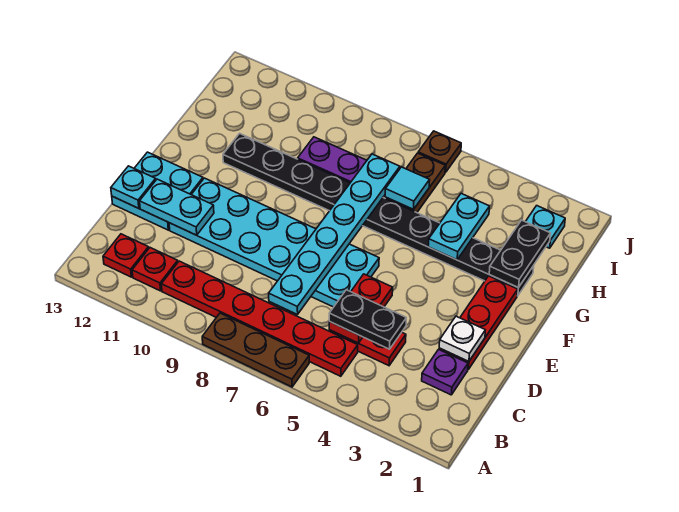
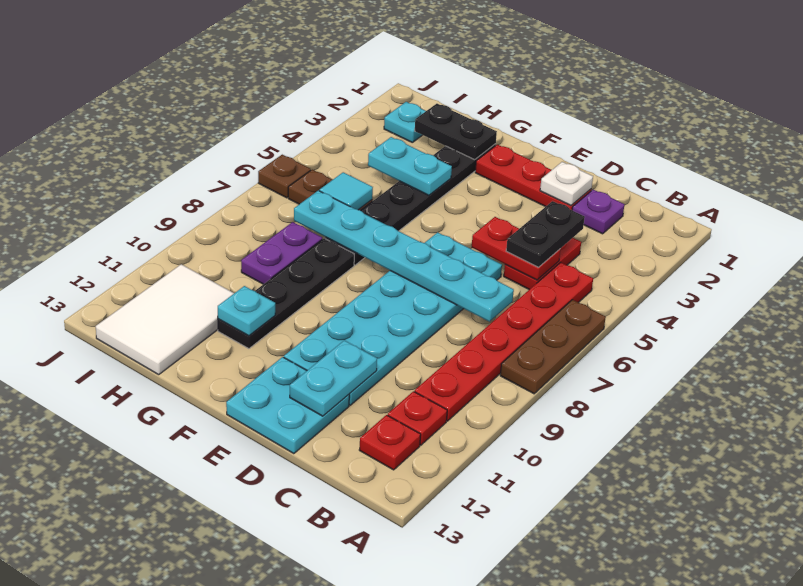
cyan 1x1 plate [111,166,156,208] -> cyan 1x1 plate moved to [218,286,275,336]
none -> white 2x3 tile [96,264,234,375]

